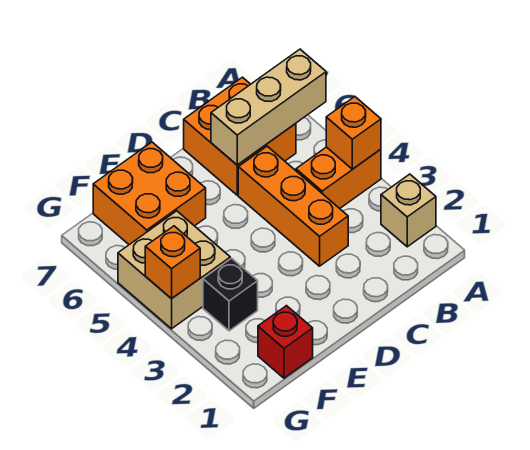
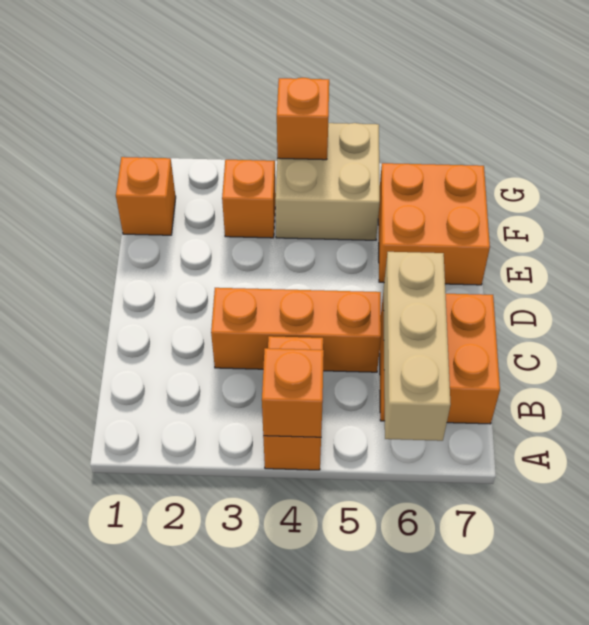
tan 1x1 brick [381,174,436,247] -> none
red 1x1 brick [258,306,313,378] -> orange 1x1 brick [116,157,176,235]
black 1x1 brick [203,258,258,331] -> orange 1x1 brick [222,160,276,238]

